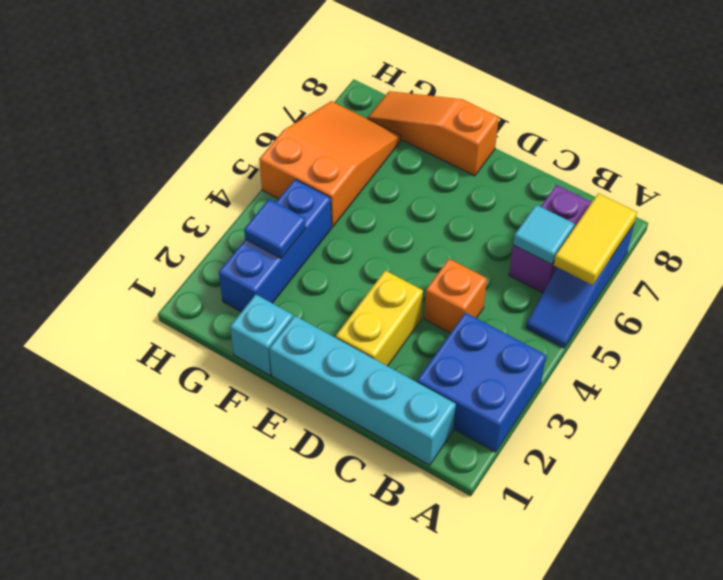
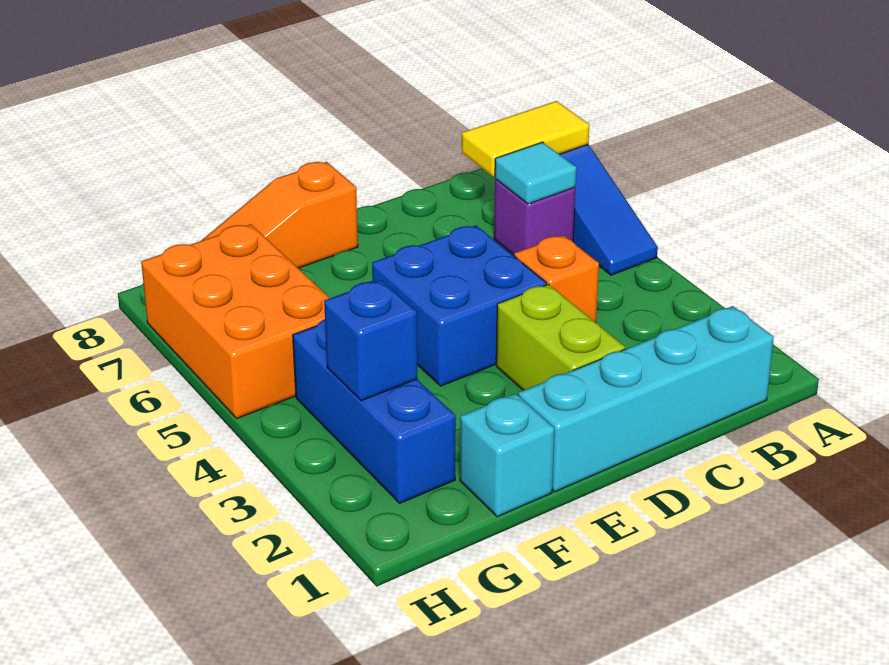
blue 2x2 brick [417,313,546,452] -> blue 2x2 brick moved to [372,225,547,386]
yellow 1x2 tile [554,193,637,285] -> yellow 1x2 tile turned to [462,101,589,177]
purple 1x2 brick [509,185,592,293] -> purple 1x1 brick [494,179,575,255]
yellow 1x2 brick [336,271,423,366] -> lime 1x2 brick [496,284,625,390]
blue 1x1 tile [244,199,306,258] -> blue 1x1 brick [324,280,417,401]
orange 2x3 slope [259,101,401,227] -> orange 2x3 brick [141,224,330,419]

